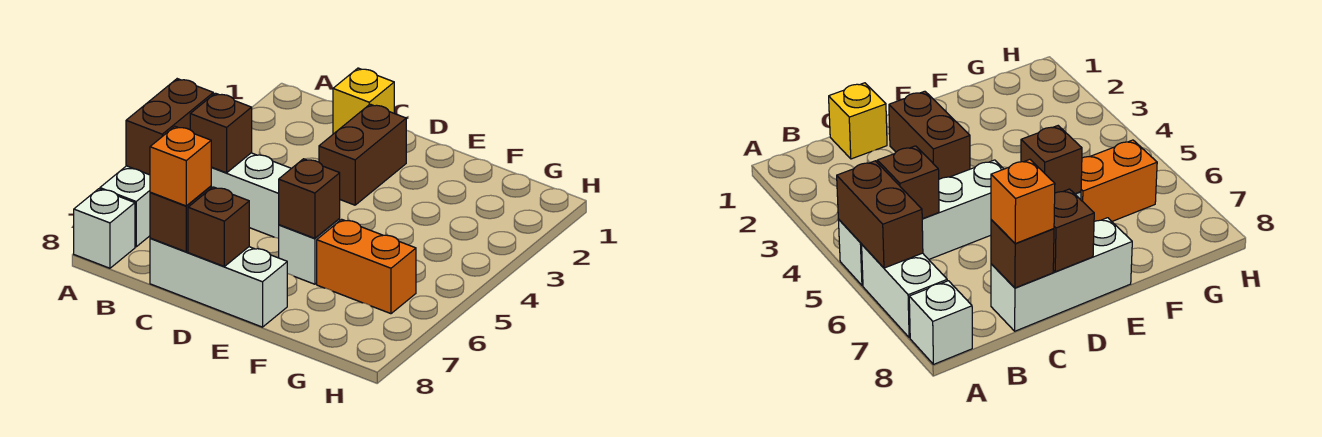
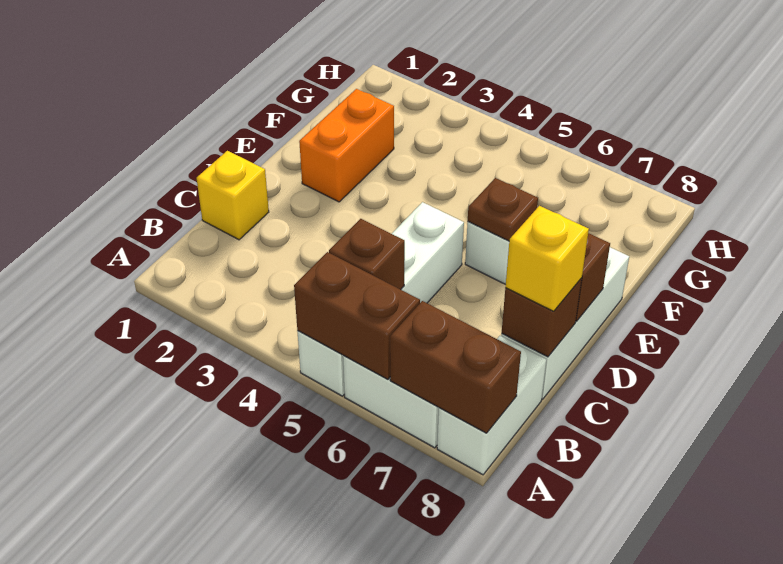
white 1x1 brick [74,189,135,268] -> white 1x2 brick [437,336,546,475]
orange 1x1 brick [150,127,211,206] -> yellow 1x1 brick [505,206,589,311]
brown 1x2 brick [319,104,406,205] -> brown 1x2 brick moved to [390,301,521,433]
brown 1x1 brick [279,159,340,238] -> brown 1x1 plate [468,178,538,241]
orange 1x2 brick [317,219,416,314] -> orange 1x2 brick moved to [299,89,394,202]

